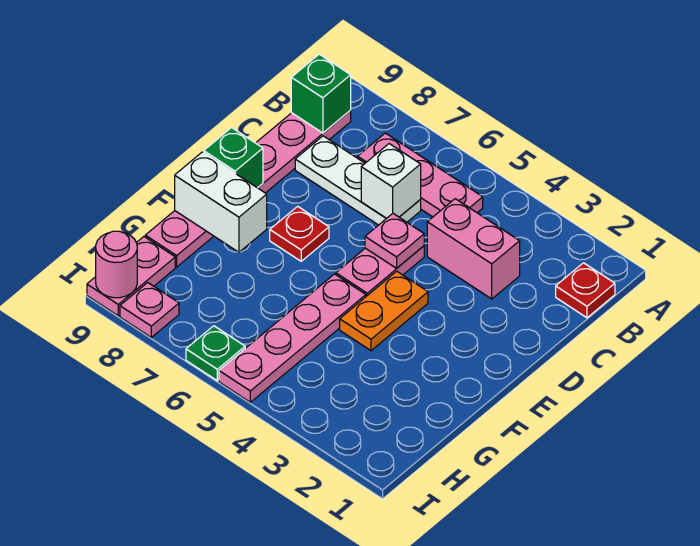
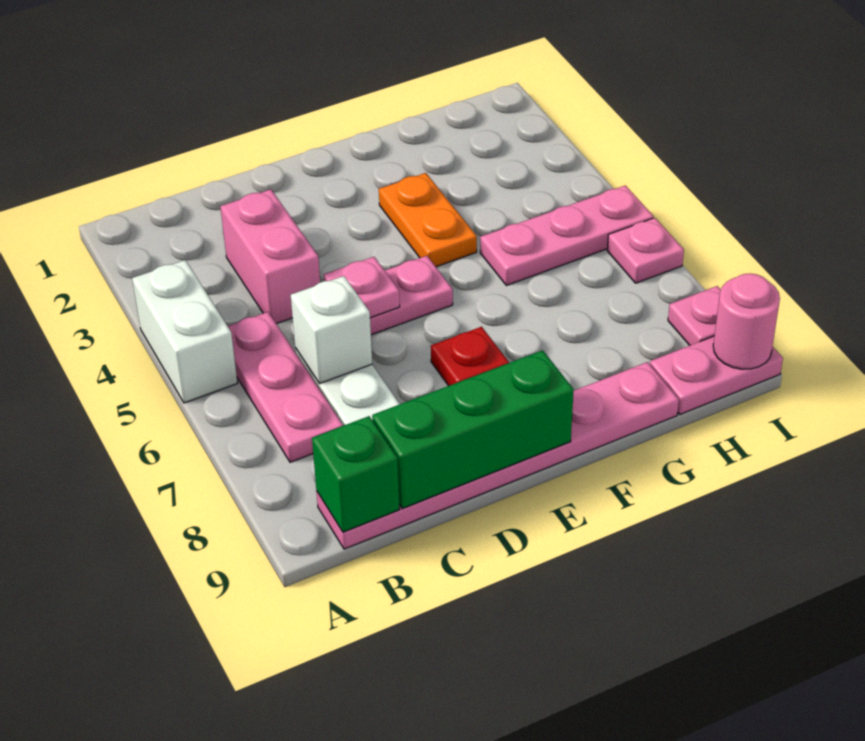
red 1x1 plate [556,263,615,318] -> none
orange 1x2 plate [340,271,428,351] -> orange 1x2 plate turned to [379,173,477,267]
green 1x1 brick [204,128,263,188] -> green 1x3 brick [372,350,574,509]
pink 1x4 plate [219,274,366,402] -> pink 1x3 plate [480,185,653,286]
white 1x2 brick [175,152,267,252] -> white 1x2 brick moved to [132,260,237,403]
green 1x1 plate [186,326,245,381] -> pink 1x1 plate [607,218,684,283]

